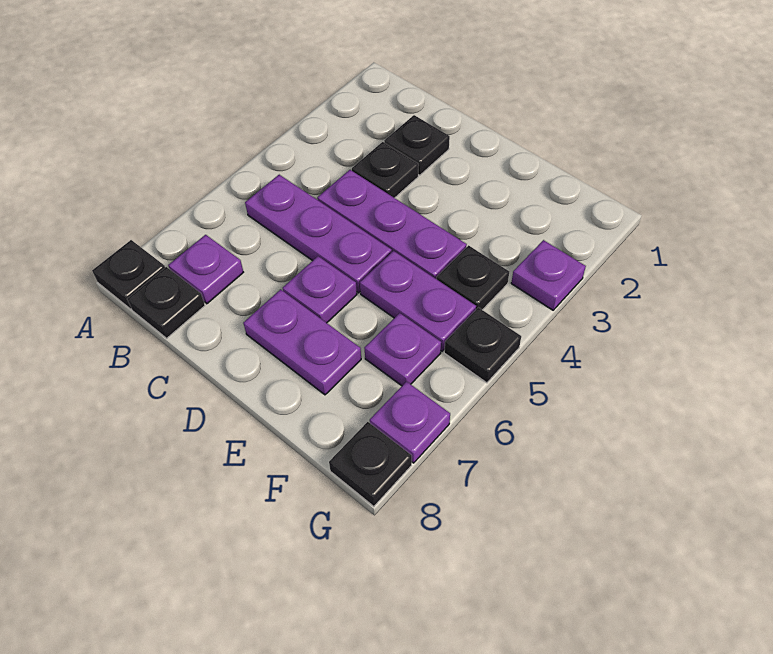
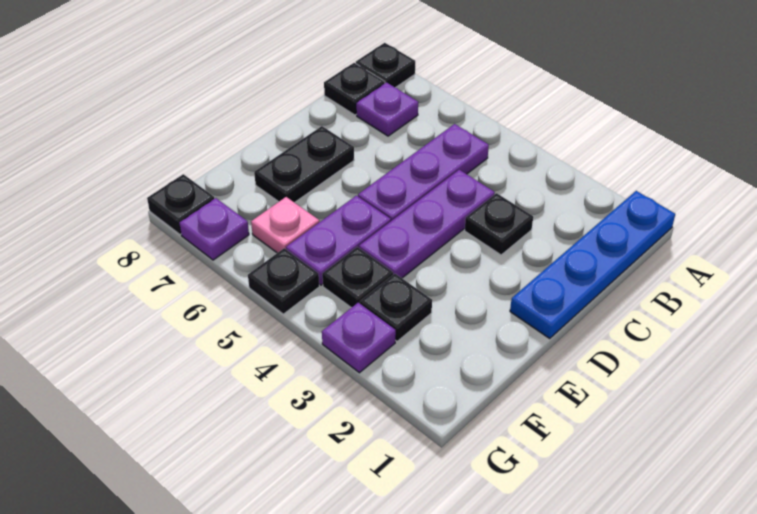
none -> blue 1x4 plate [510,191,675,338]
black 1x1 plate [384,115,450,175] -> black 1x1 plate moved to [360,274,432,341]
purple 1x1 plate [283,256,357,323] -> none
purple 1x2 plate [243,289,361,395] -> black 1x2 plate [254,126,354,203]
purple 1x1 plate [365,313,441,386] -> pink 1x1 plate [251,197,319,253]

